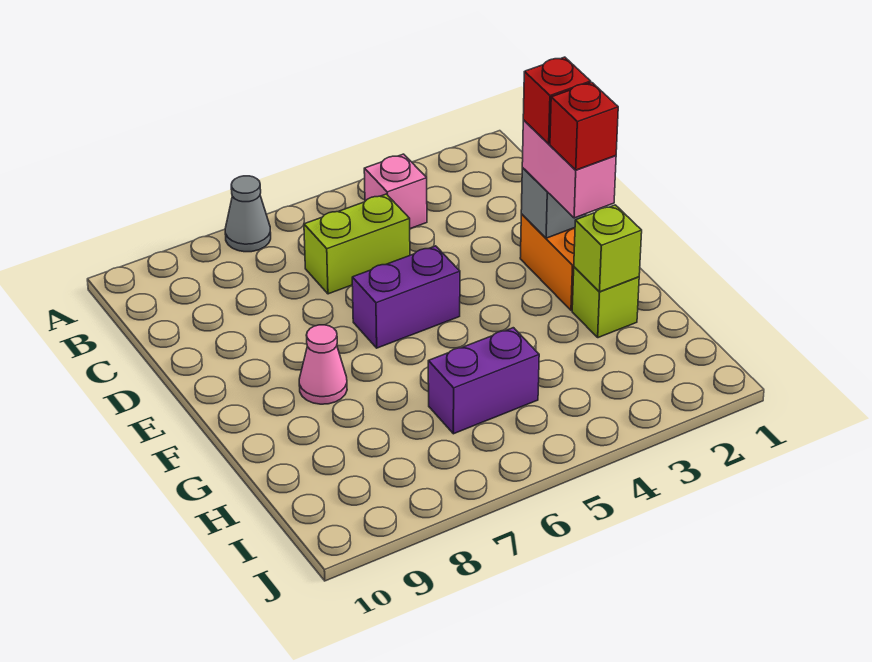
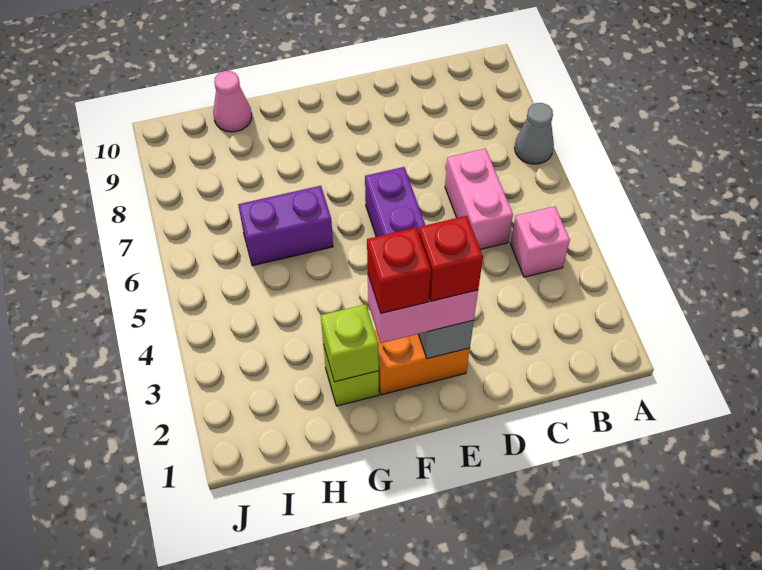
lime 1x2 brick [304,194,410,294] -> pink 1x2 brick [445,149,513,249]
pink 1x1 cone [299,325,347,404] -> pink 1x1 cone moved to [213,71,252,132]
purple 1x2 brick [428,328,539,434] -> purple 1x2 brick turned to [238,186,333,266]

